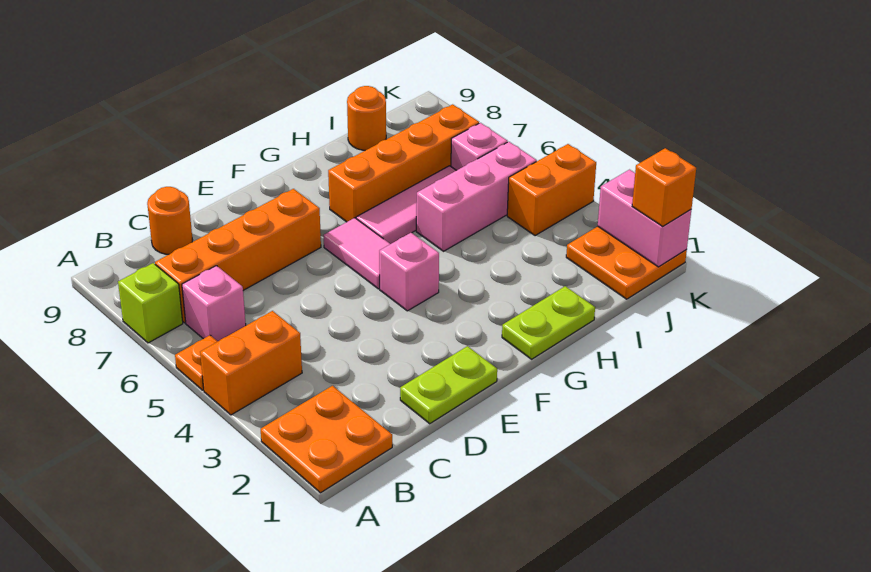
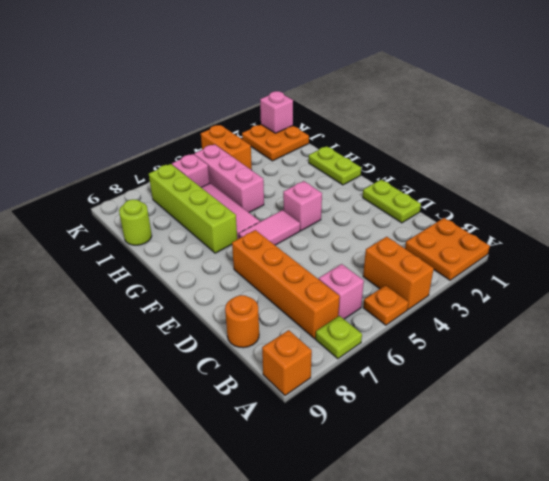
lime 1x1 brick [118,263,183,343] -> lime 1x1 plate [316,316,362,359]
orange 1x4 brick [328,104,479,222] -> lime 1x4 brick [149,164,237,253]
orange 1x1 round brick [347,86,386,150] -> lime 1x1 round brick [119,199,152,245]
pink 1x2 brick [598,170,691,267] -> pink 1x1 brick [260,91,293,133]
orange 1x1 brick [632,148,696,227] -> orange 1x1 brick moved to [262,330,312,395]

